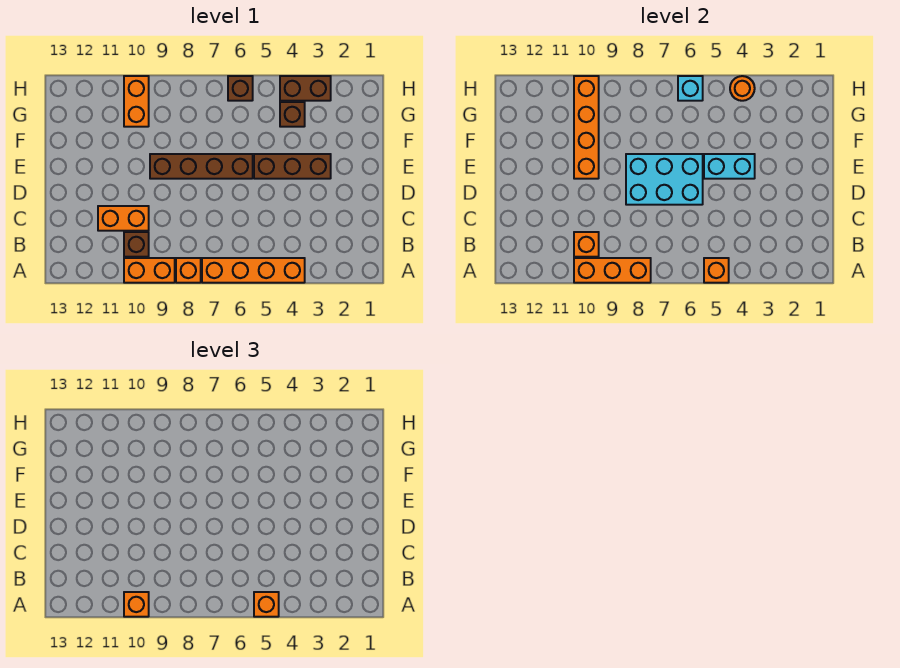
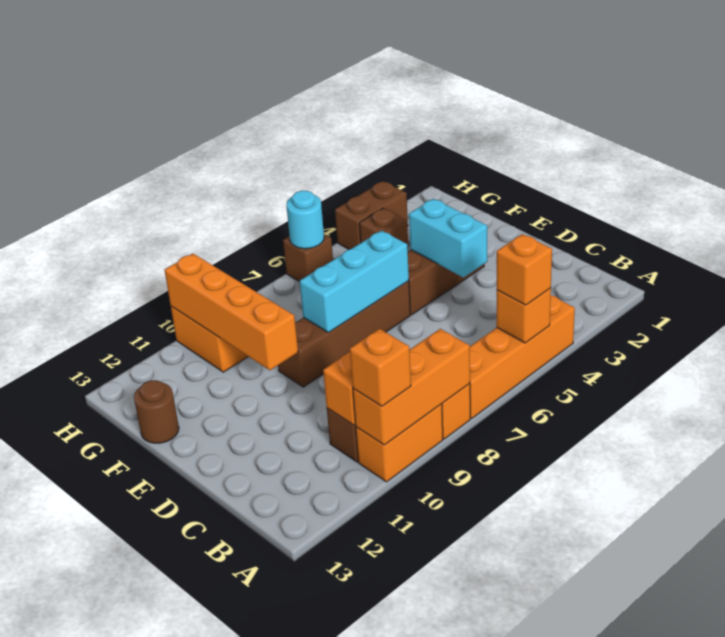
orange 1x2 brick [98,206,149,231] -> none
cyan 2x3 brick [626,154,703,205] -> cyan 1x3 brick [300,231,409,333]
cyan 1x2 brick [704,154,755,179] -> cyan 1x2 brick turned to [409,199,487,277]
none -> brown 1x1 round brick [134,380,179,443]
orange 1x1 round brick [730,76,755,101] -> none
cyan 1x1 brick [678,76,703,101] -> cyan 1x1 round brick [286,191,324,249]

